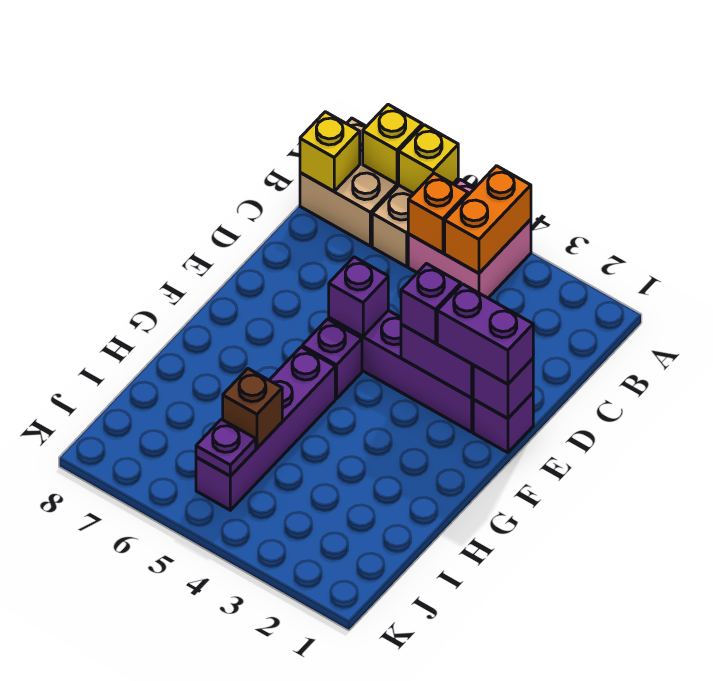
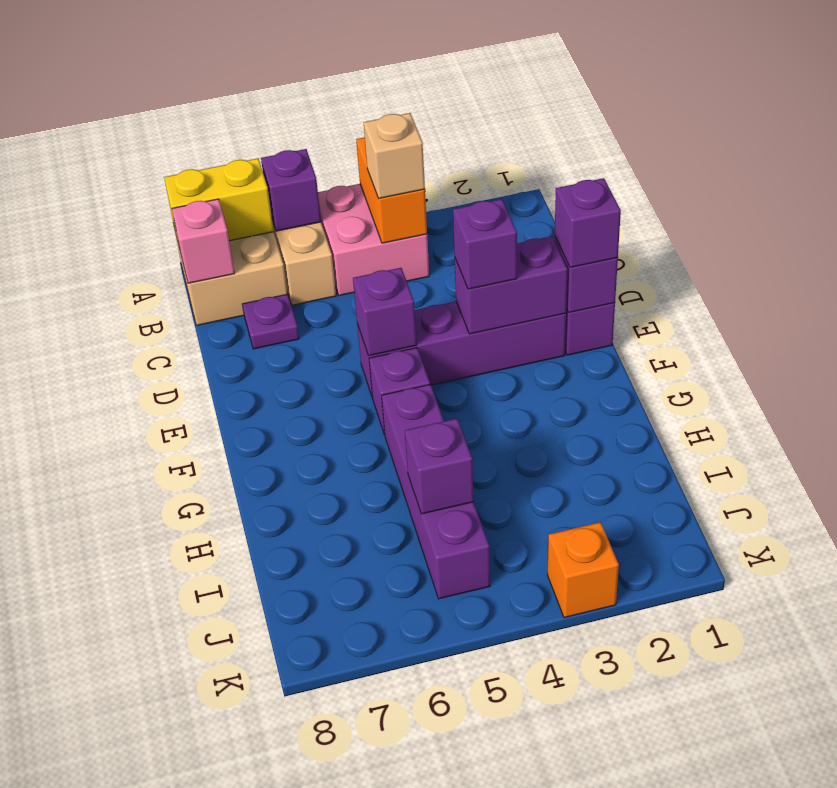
yellow 1x1 brick [399,125,458,193] -> purple 1x1 brick [261,149,321,231]
yellow 1x1 brick [363,105,422,184] -> yellow 1x2 brick [164,159,274,244]
none -> tan 1x1 brick [364,113,425,199]
orange 1x1 brick [408,173,468,253] -> orange 1x1 brick moved to [547,522,619,618]
yellow 1x1 brick [300,112,360,191] -> pink 1x1 brick [172,199,235,283]
purple 1x2 brick [437,284,533,384] -> purple 1x1 brick [555,178,621,268]
brown 1x1 brick [223,369,282,448] -> purple 1x1 brick [405,419,474,514]
purple 1x1 plate [196,419,256,476] -> purple 1x1 plate moved to [242,294,299,349]

